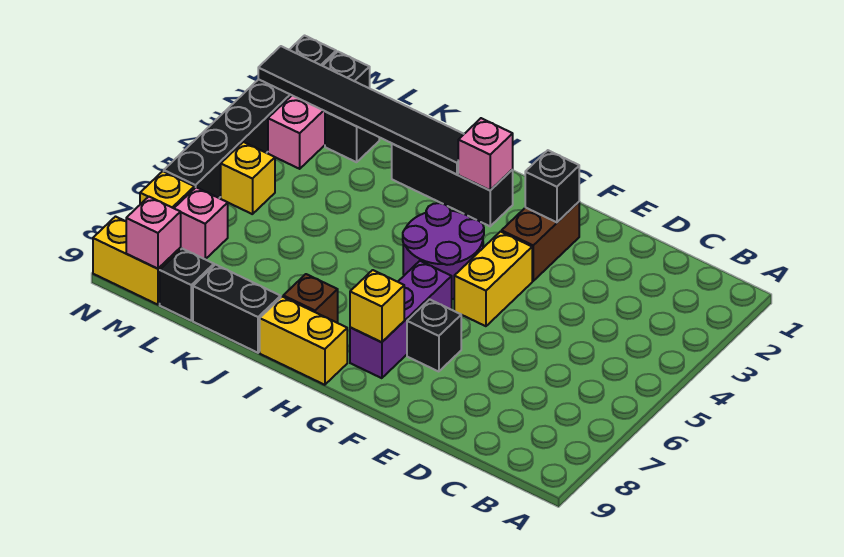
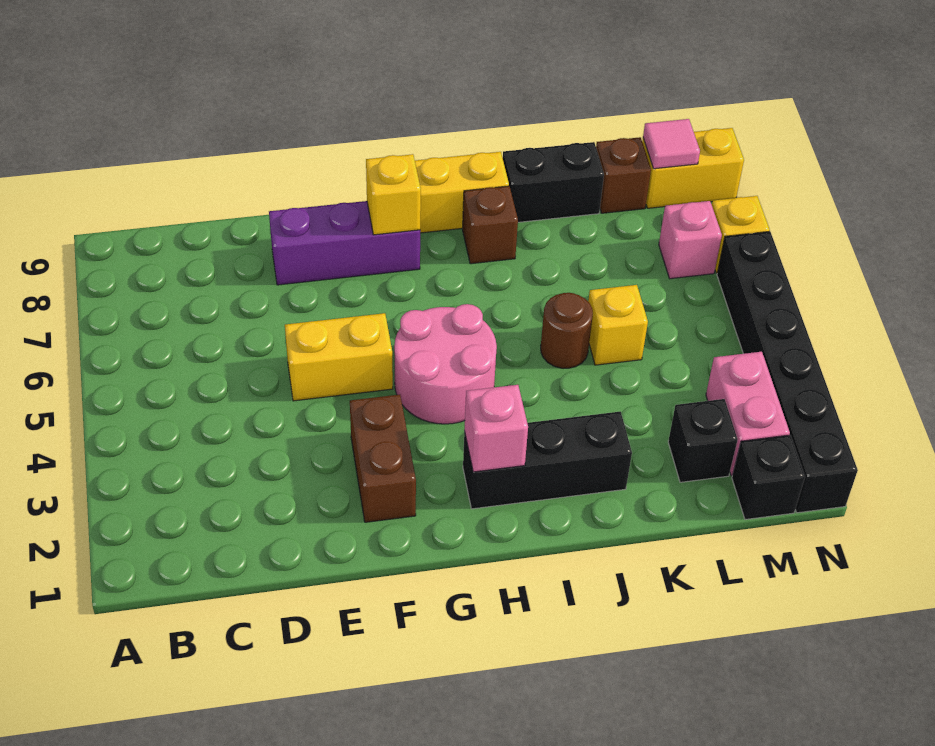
black 1x1 brick [525,150,579,222] -> none
yellow 1x2 brick [454,232,532,326] -> yellow 1x2 brick turned to [285,313,393,401]
black 1x1 brick [407,299,461,372] -> none
purple 2x2 round brick [403,203,484,299] -> pink 2x2 round brick [394,304,497,424]
purple 1x3 brick [350,261,452,378] -> purple 1x3 brick turned to [269,201,420,285]
black 1x6 tile [258,46,464,174] -> none
none -> brown 1x1 round brick [541,293,593,368]
black 1x1 brick [160,249,214,320] -> brown 1x1 brick [596,137,651,213]
yellow 1x1 brick [221,142,275,214] -> yellow 1x1 brick moved to [588,285,648,365]
pink 1x1 brick [126,197,181,269] -> pink 1x1 tile [643,119,700,169]

